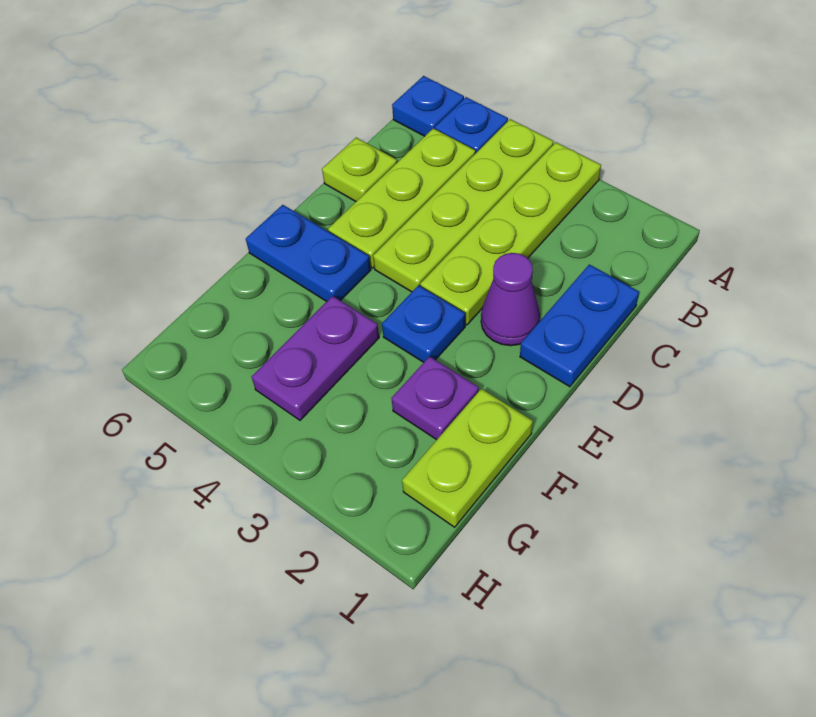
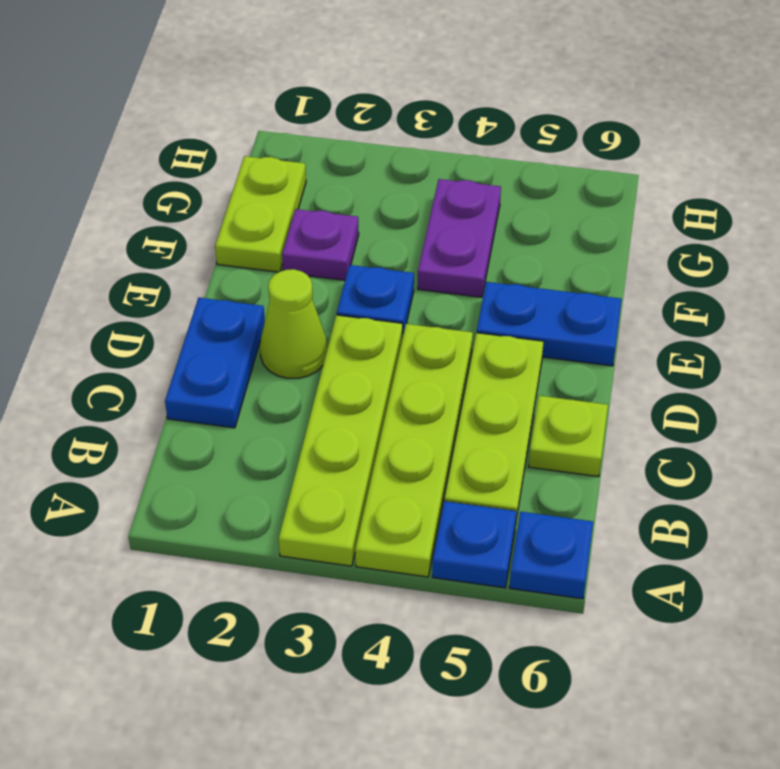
purple 1x1 cone [481,253,540,346] -> lime 1x1 cone [260,269,327,378]

